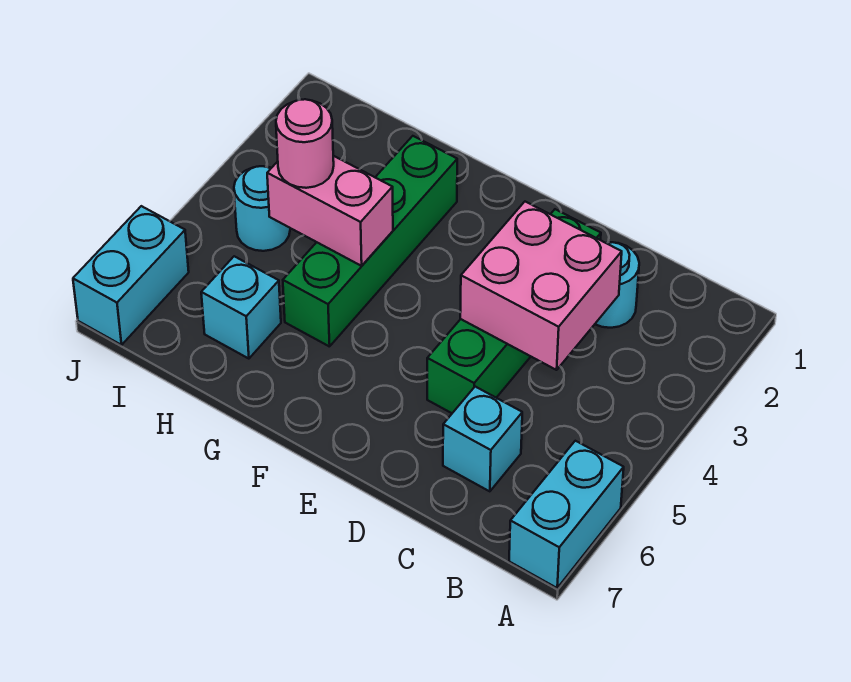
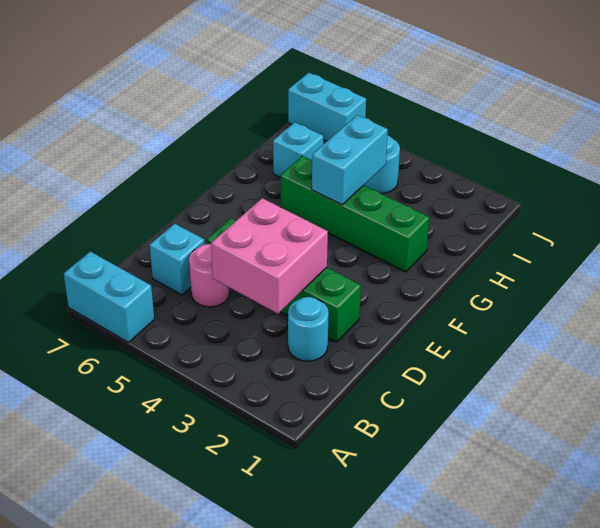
pink 1x2 brick [267,156,393,266] -> cyan 1x2 brick [312,115,388,205]
pink 1x1 round brick [276,99,334,188] -> pink 1x1 round brick moved to [189,244,230,307]

